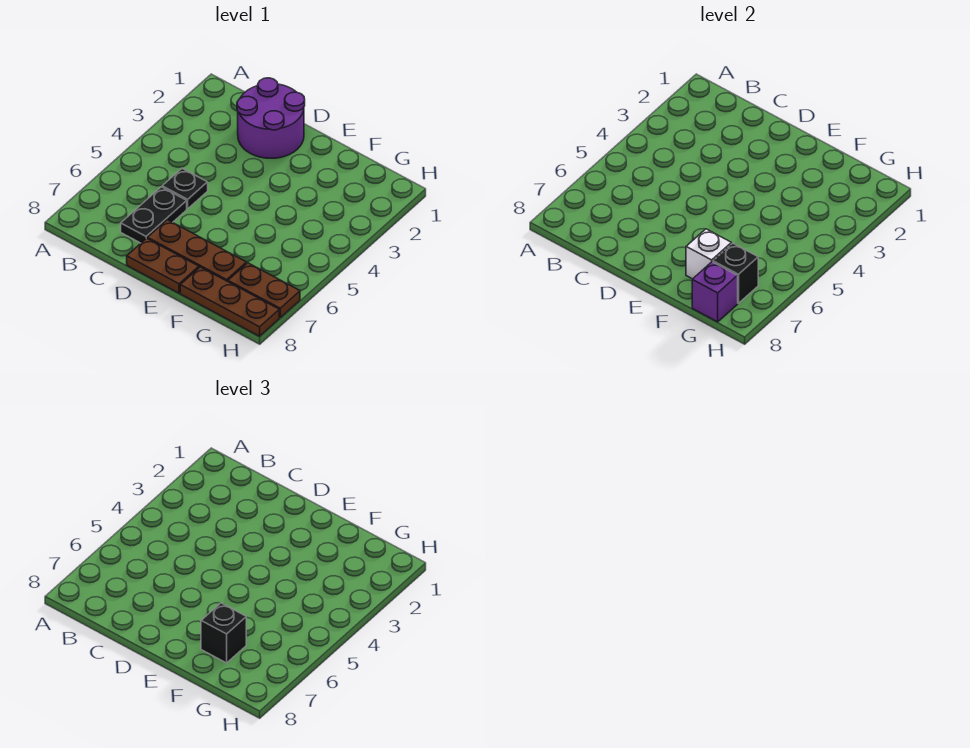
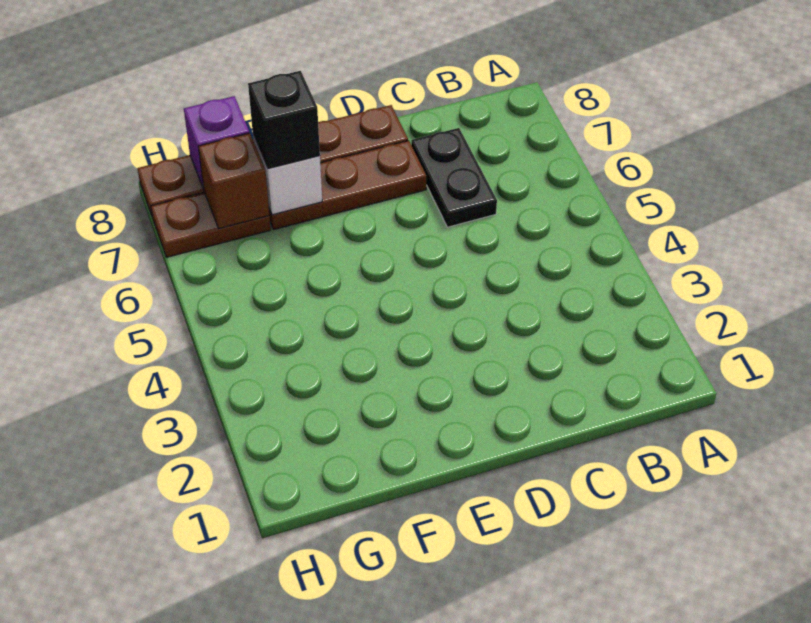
purple 2x2 round brick [237,78,305,158] -> none
black 1x1 plate [162,168,208,209] -> none
black 1x1 brick [713,243,758,303] -> brown 1x1 brick [198,133,269,228]

